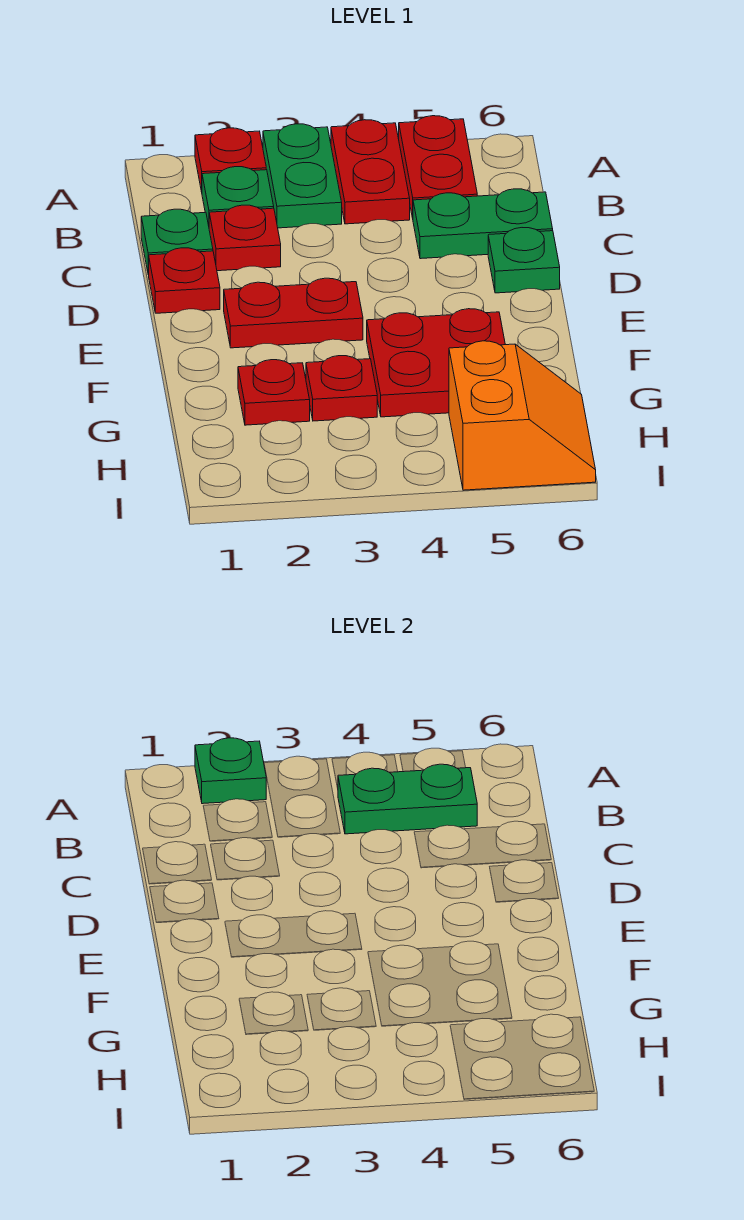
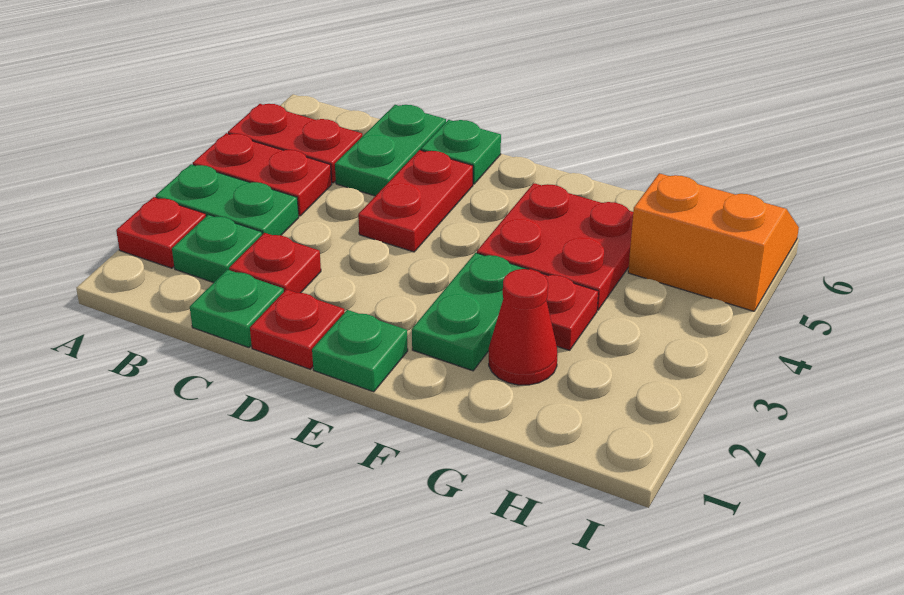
green 1x1 plate [195,738,266,804] -> green 1x1 plate moved to [312,310,408,392]
green 1x2 plate [338,764,477,834] -> green 1x2 plate moved to [412,253,526,371]
red 1x2 plate [224,278,363,348] -> red 1x2 plate moved to [358,150,473,252]
red 1x1 plate [238,360,310,425] -> red 1x1 cone [489,269,557,385]

